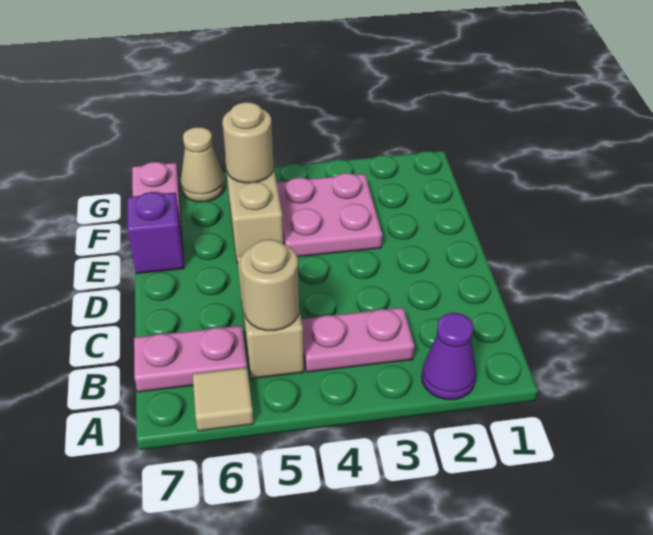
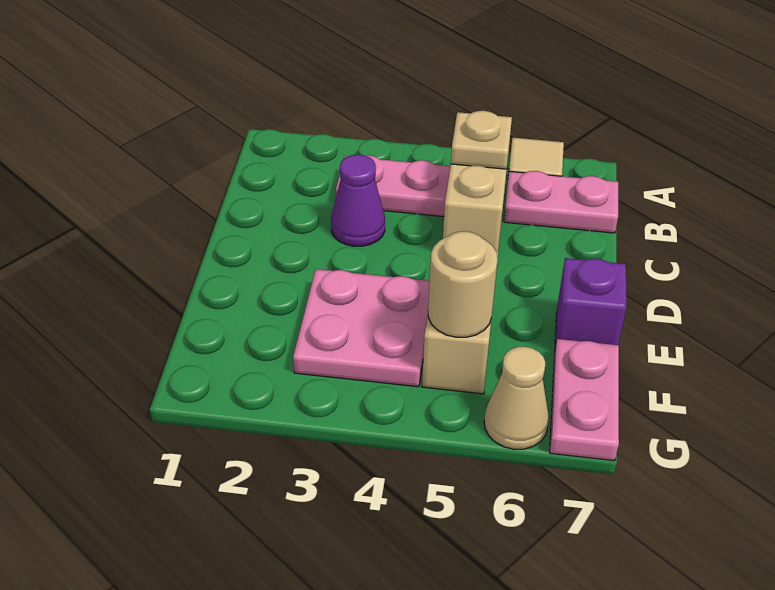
purple 1x1 cone [422,313,476,400] -> purple 1x1 cone moved to [331,155,385,246]
tan 1x1 round brick [240,239,299,331] -> tan 1x1 plate [451,111,512,169]

